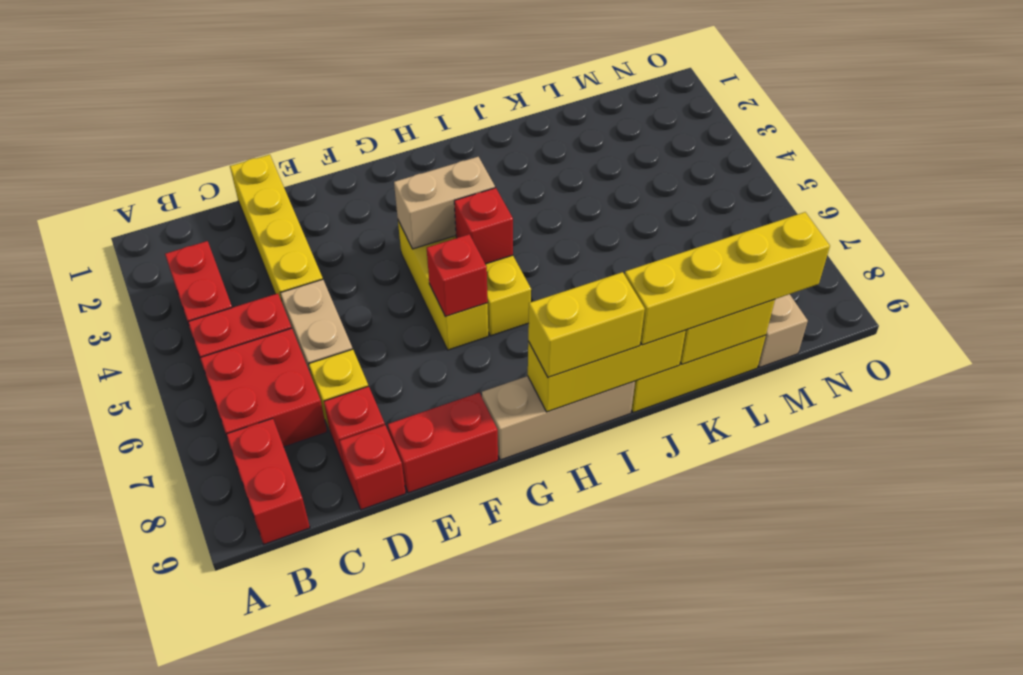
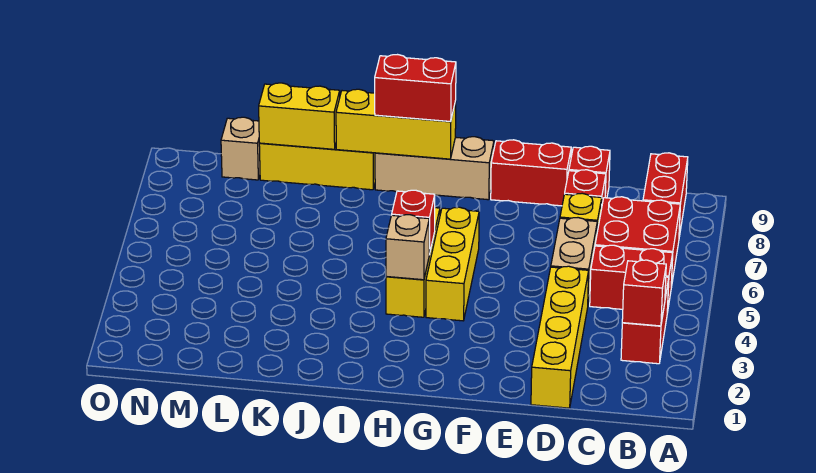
tan 1x2 brick [394,157,495,249] -> tan 1x1 brick [386,215,429,280]
red 1x1 brick [427,234,488,317] -> red 1x1 brick moved to [622,260,666,326]
yellow 1x2 brick [528,272,645,377] -> red 1x2 brick [375,55,456,121]
yellow 1x4 brick [625,212,830,345] -> none

